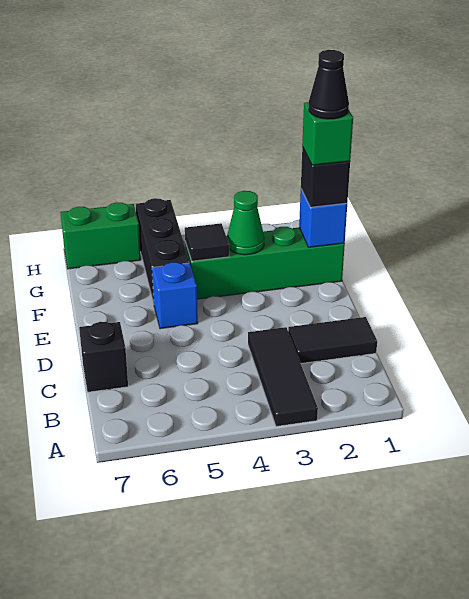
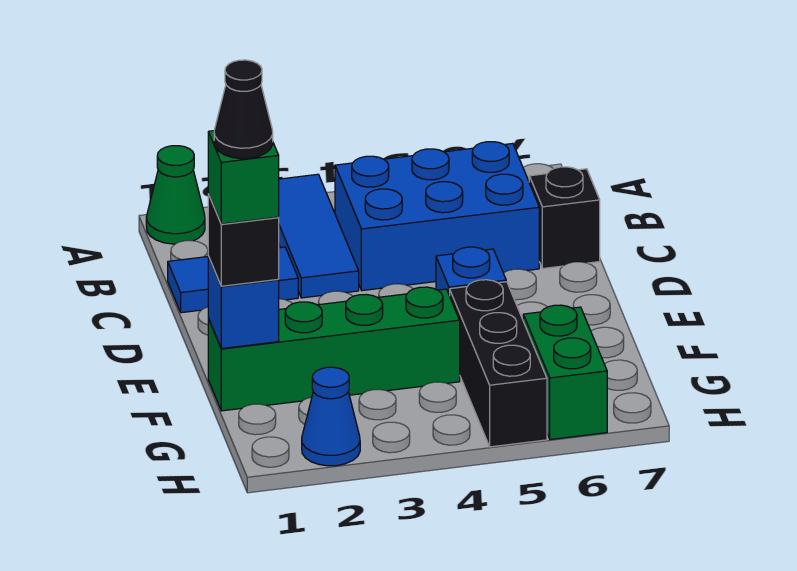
black 1x3 tile [248,327,318,427] -> blue 1x3 tile [278,174,359,298]
none -> blue 2x3 brick [335,142,539,291]
black 1x2 tile [288,317,377,363] -> blue 1x2 tile [168,247,298,313]
green 1x1 cone [227,191,264,255] -> green 1x1 cone moved to [146,146,205,244]
black 1x1 tile [185,223,229,261] -> none
none -> blue 1x1 cone [302,367,360,466]
green 1x2 brick [60,203,141,269] -> green 1x2 brick turned to [523,305,607,440]

